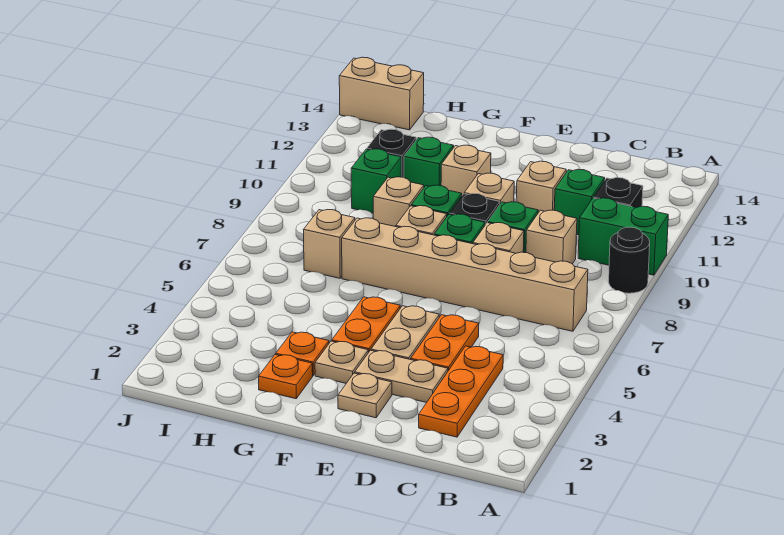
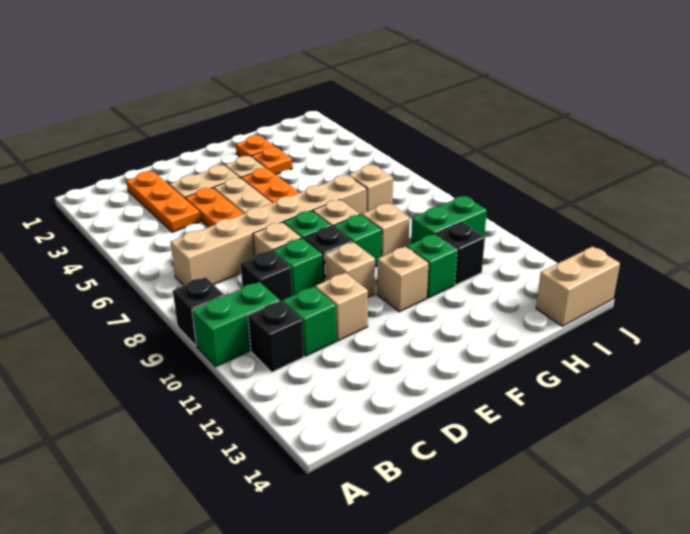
black 1x1 round brick [609,227,650,293] -> black 1x1 brick [173,277,225,345]
tan 1x1 brick [526,210,577,264] -> black 1x1 brick [241,251,292,301]
tan 1x1 plate [338,373,392,418] -> none
green 1x1 brick [351,149,401,213] -> green 1x2 brick [411,196,487,244]

